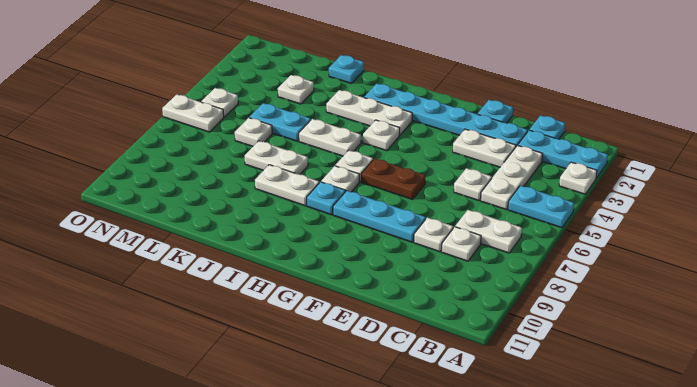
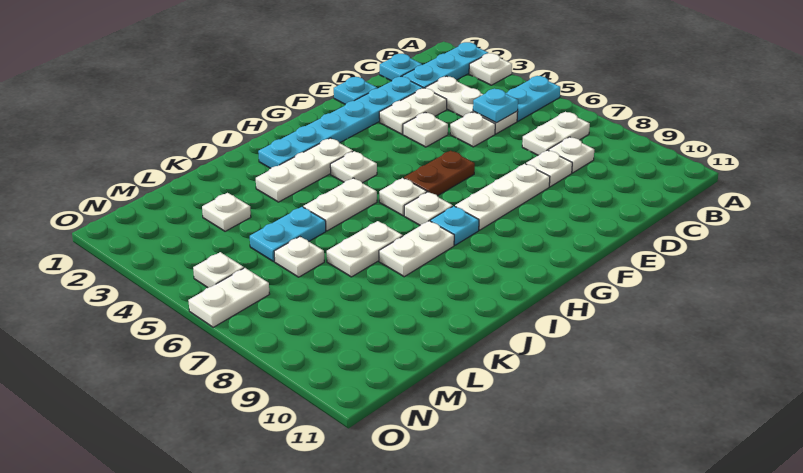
none -> white 1x1 plate [403,112,448,147]
cyan 1x3 plate [333,191,426,242] -> white 1x3 plate [455,164,550,230]
cyan 1x1 plate [329,55,364,83] -> cyan 1x1 plate moved to [473,89,518,123]

